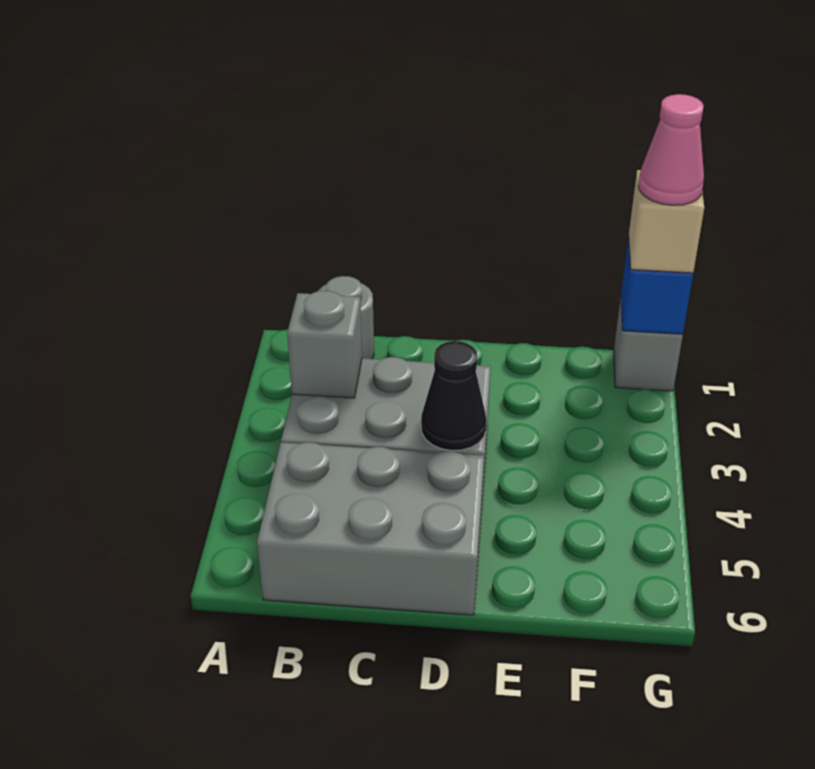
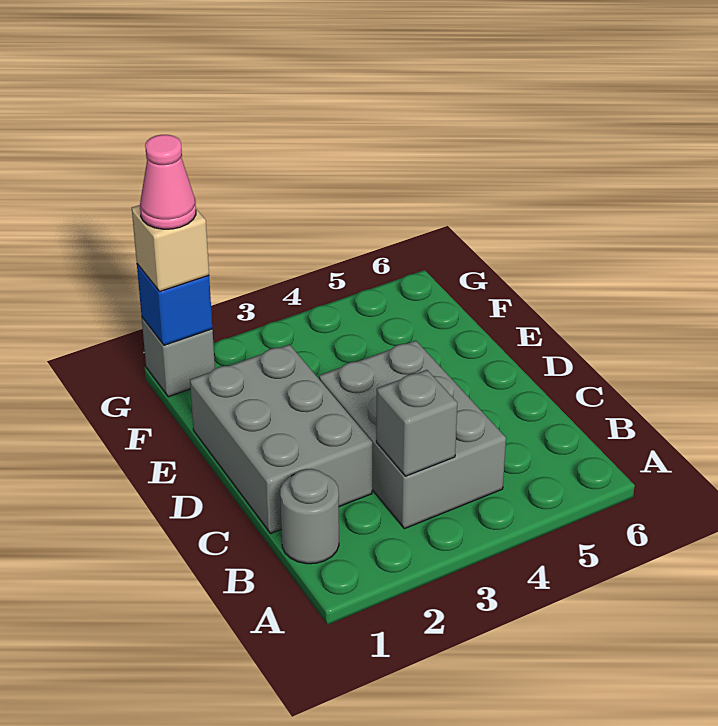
grey 2x3 brick [257,442,484,615] -> grey 2x3 brick moved to [190,344,372,534]
black 1x1 cone [421,341,487,451] -> none

